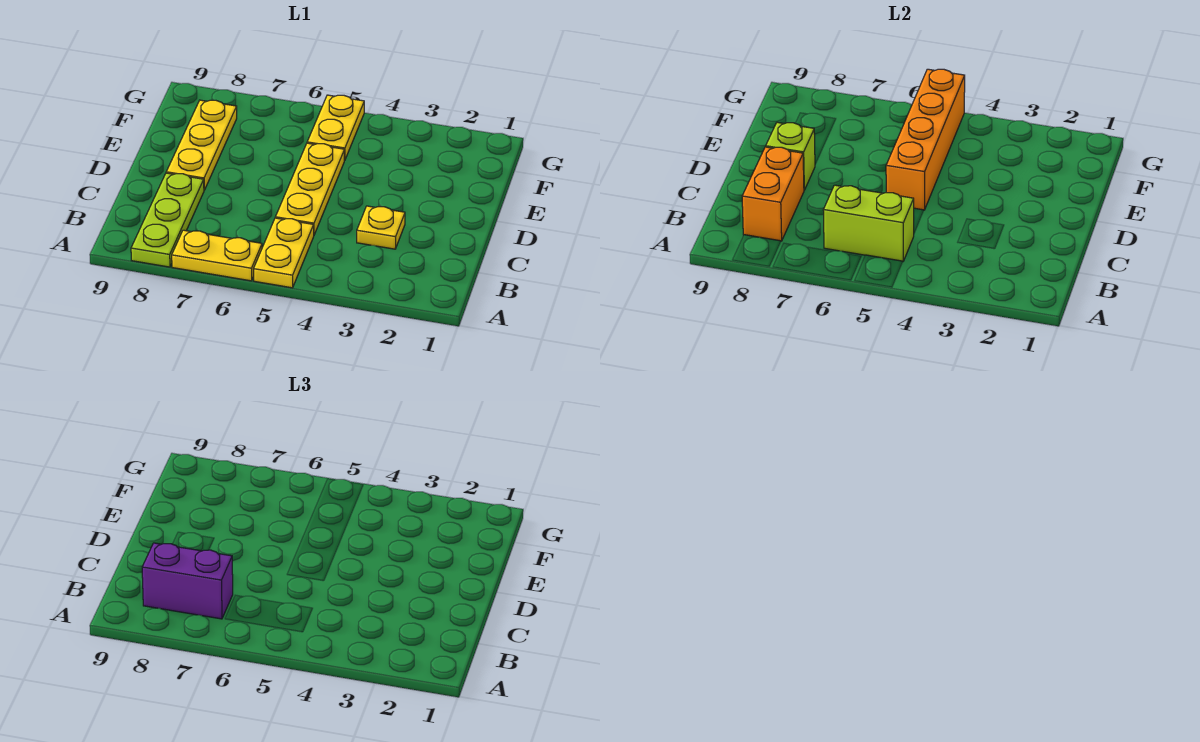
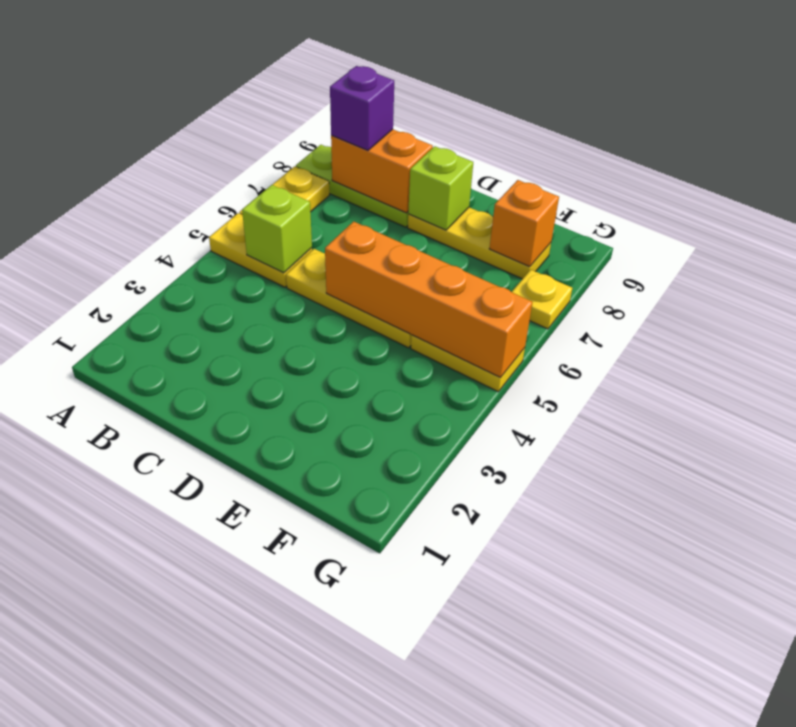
lime 1x2 brick [823,185,914,261] -> lime 1x1 brick [242,185,312,273]
purple 1x2 brick [142,543,233,619] -> purple 1x1 brick [330,66,394,150]
yellow 1x1 plate [357,206,405,249] -> yellow 1x1 plate moved to [512,270,572,329]
none -> orange 1x1 brick [489,180,559,267]

